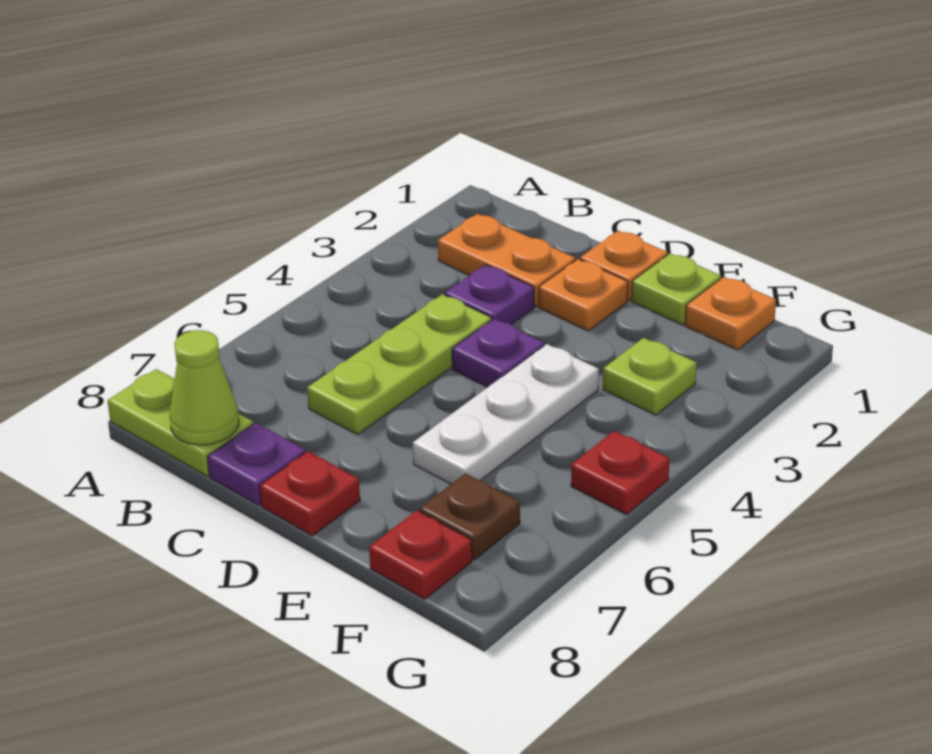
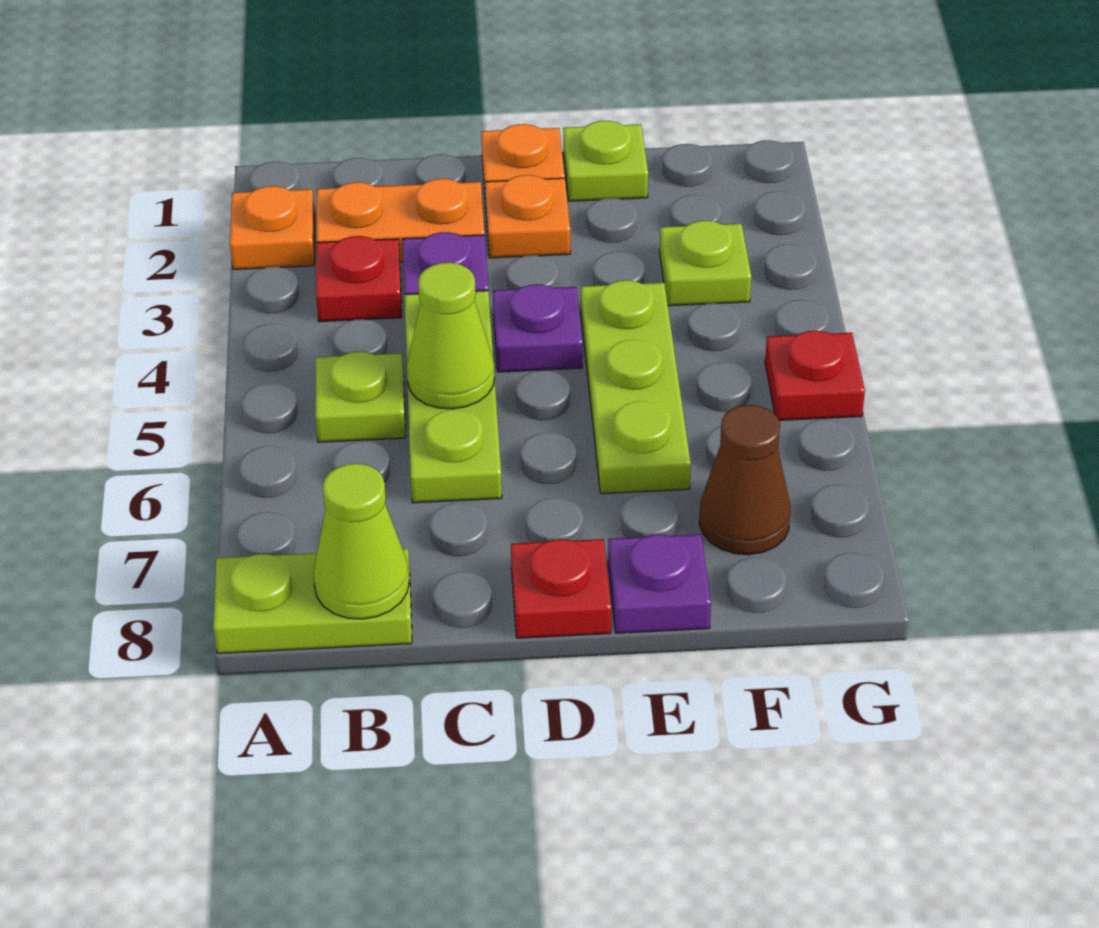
none -> lime 1x1 plate [315,352,406,442]
none -> lime 1x1 cone [407,263,495,409]
purple 1x1 plate [207,423,305,506] -> purple 1x1 plate moved to [608,534,711,633]
white 1x3 plate [413,344,599,484] -> lime 1x3 plate [581,280,691,494]
orange 1x1 plate [685,277,776,350] -> orange 1x1 plate moved to [230,186,315,269]
brown 1x1 plate [419,473,520,560] -> brown 1x1 cone [699,405,790,555]
red 1x1 plate [369,510,472,599] -> red 1x1 plate moved to [316,236,402,322]

